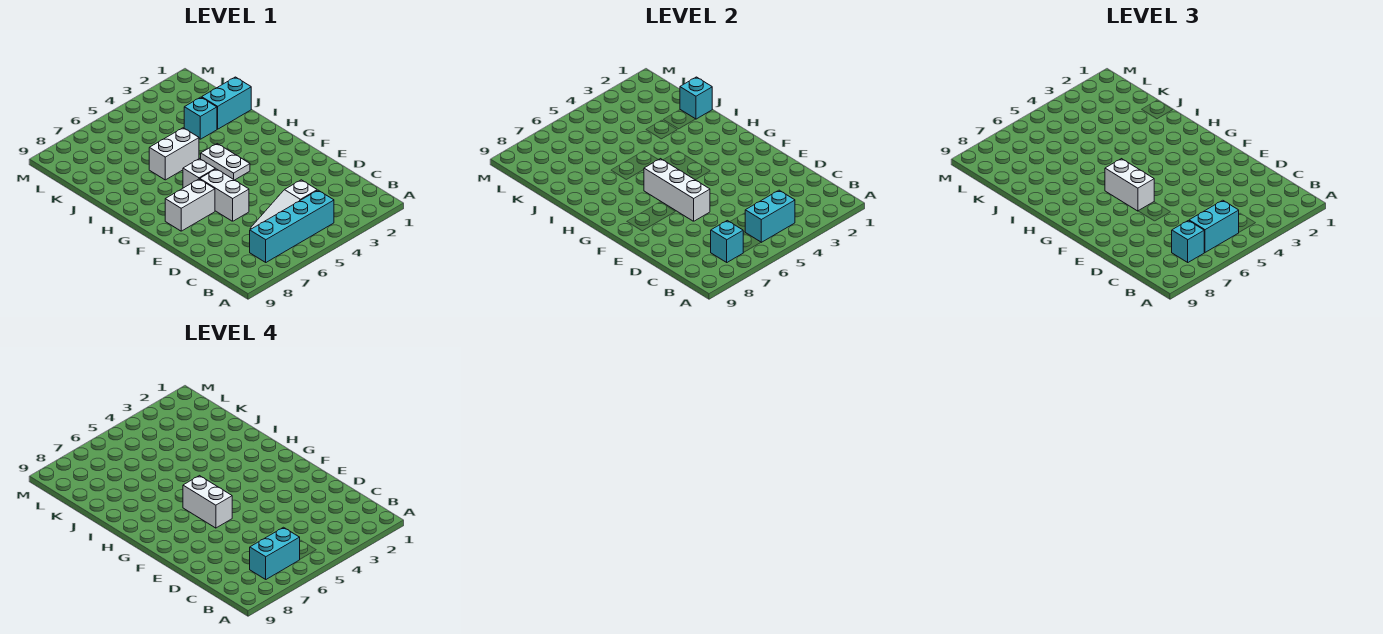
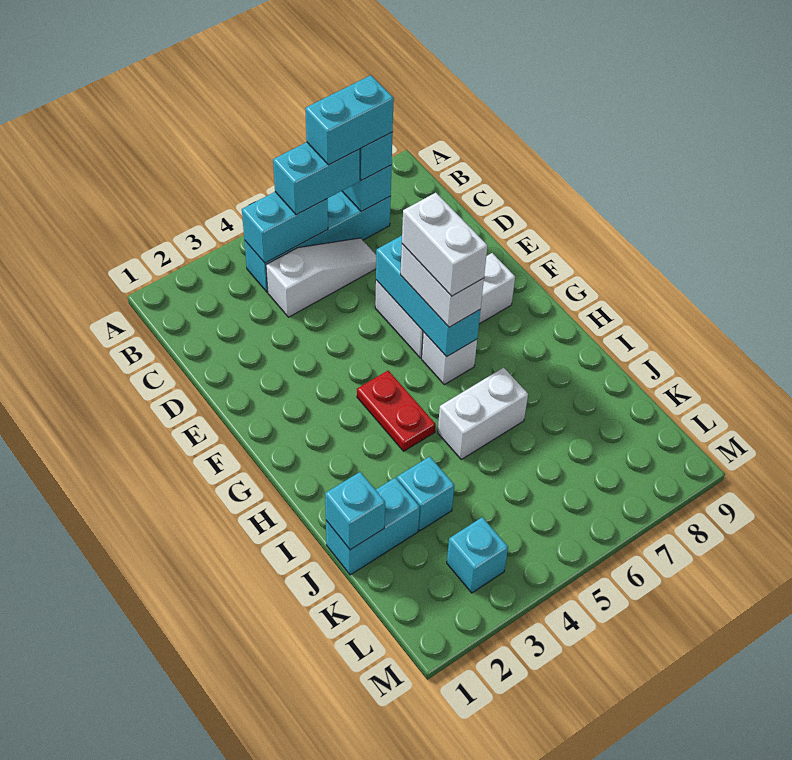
white 1x3 brick [644,159,710,221] -> cyan 1x3 brick [376,236,480,357]
white 1x2 plate [201,144,250,180] -> red 1x2 plate [357,371,435,451]
none -> cyan 1x1 brick [447,517,508,593]

